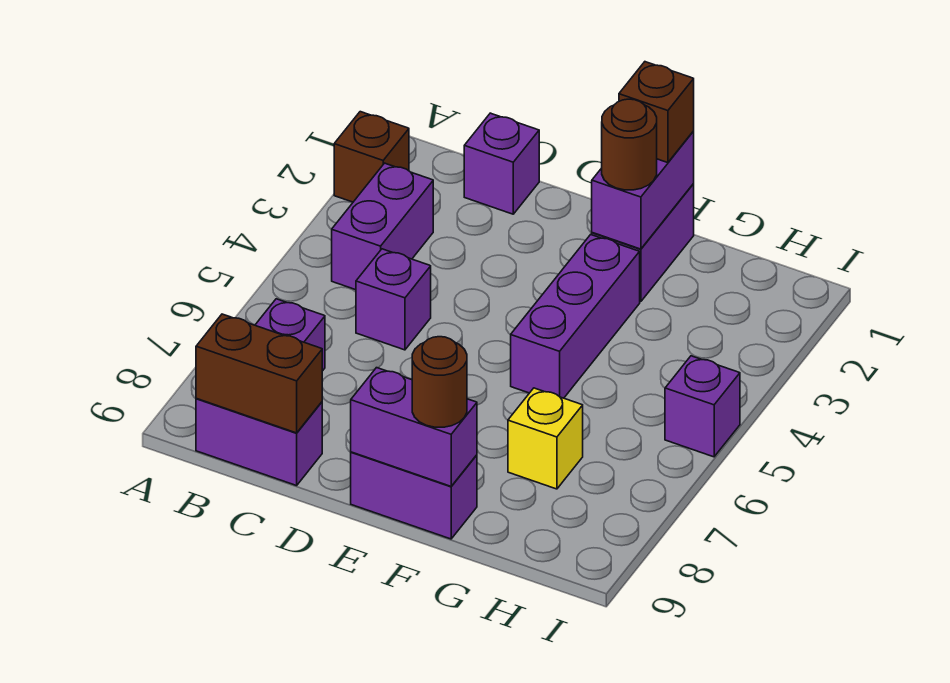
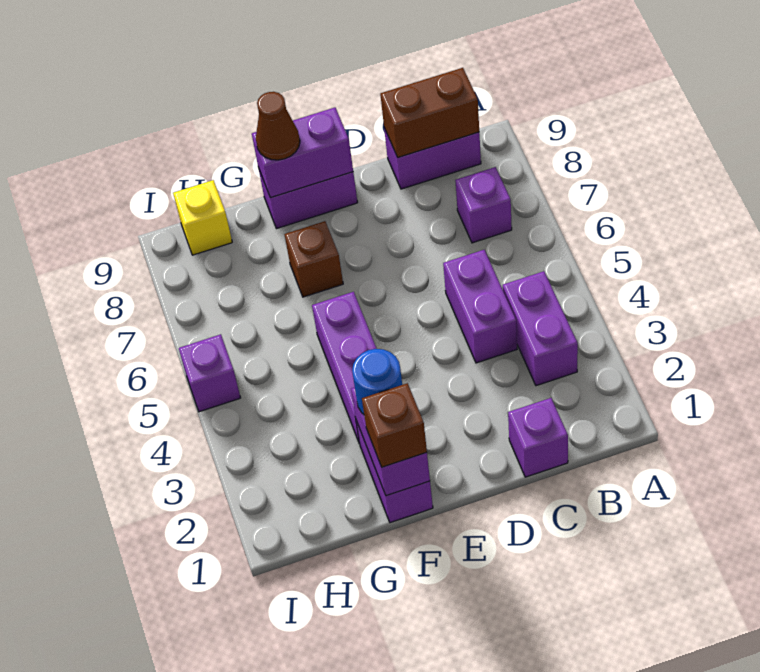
brown 1x1 brick [334,112,409,202] -> brown 1x1 brick moved to [284,221,343,297]
purple 1x1 brick [356,249,431,350] -> purple 1x2 brick [443,250,517,363]
brown 1x1 round brick [602,99,657,190] -> blue 1x1 round brick [352,349,402,414]
brown 1x1 round brick [412,337,467,427] -> brown 1x1 cone [256,92,300,160]
yellow 1x1 brick [508,388,583,489] -> yellow 1x1 brick moved to [173,180,232,255]

